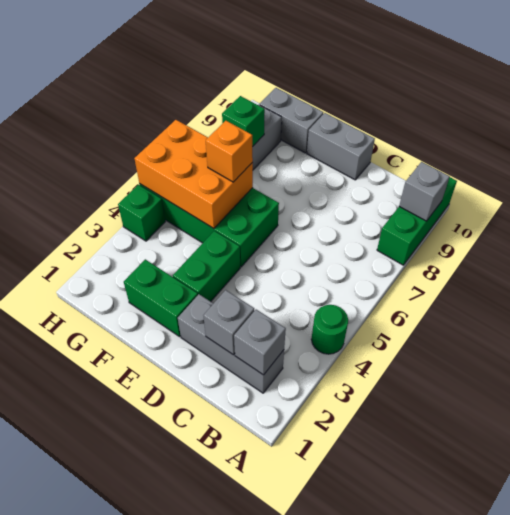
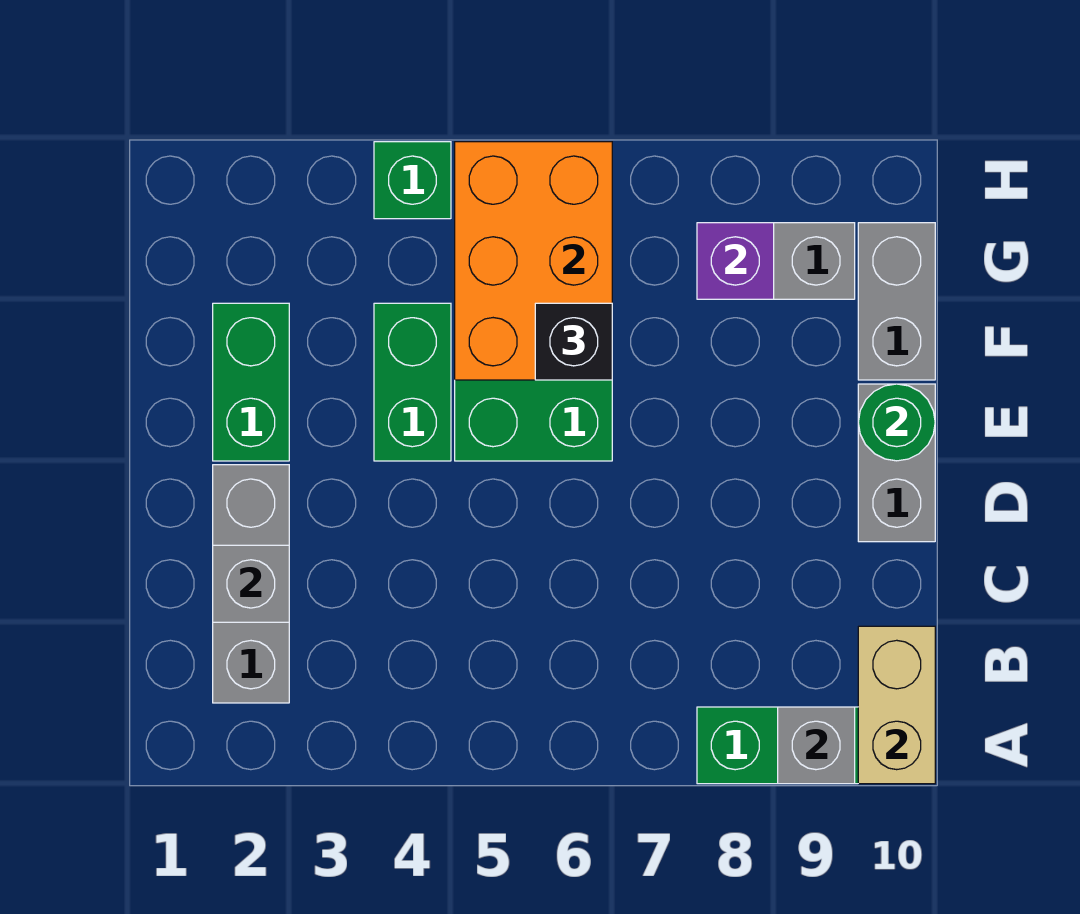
green 1x1 round brick [311,305,348,354] -> green 1x1 round brick moved to [858,384,935,461]
none -> tan 1x2 brick [858,626,935,784]
grey 1x1 brick [234,310,286,375] -> none
green 1x2 brick [173,231,240,302] -> green 1x2 brick turned to [374,303,451,461]
orange 1x1 brick [206,121,253,182] -> black 1x1 brick [535,303,612,380]
green 1x1 brick [222,96,265,147] -> purple 1x1 brick [697,223,774,299]

